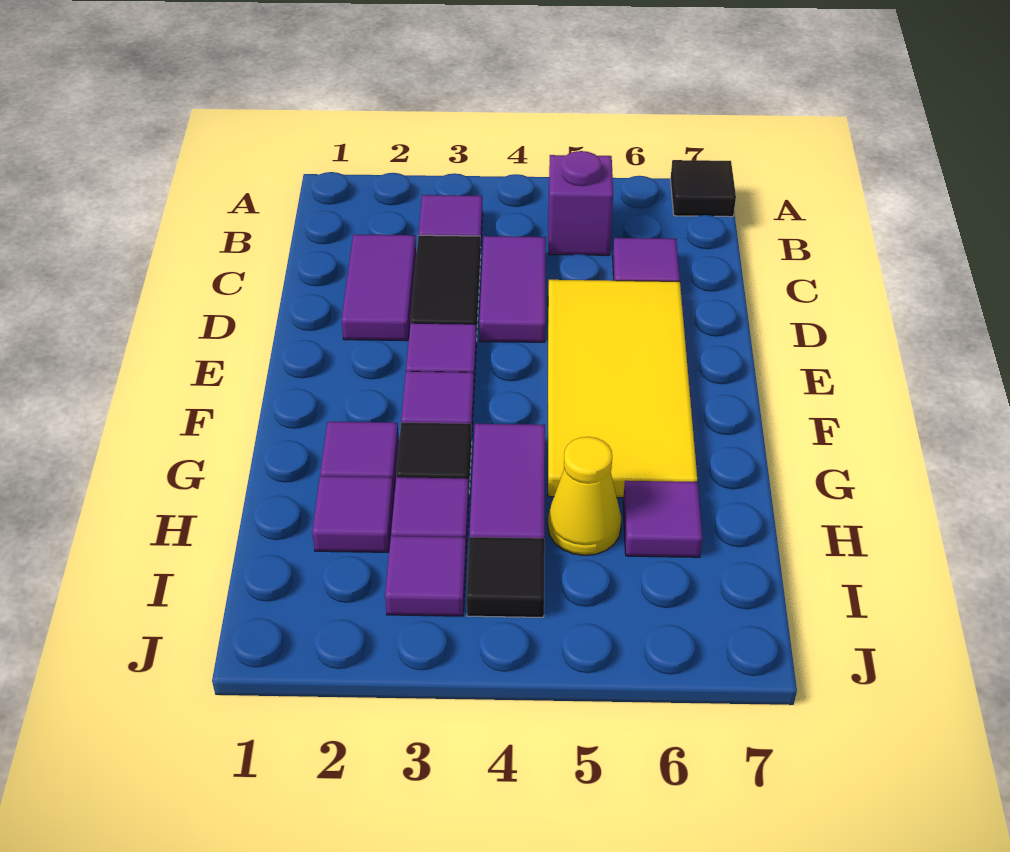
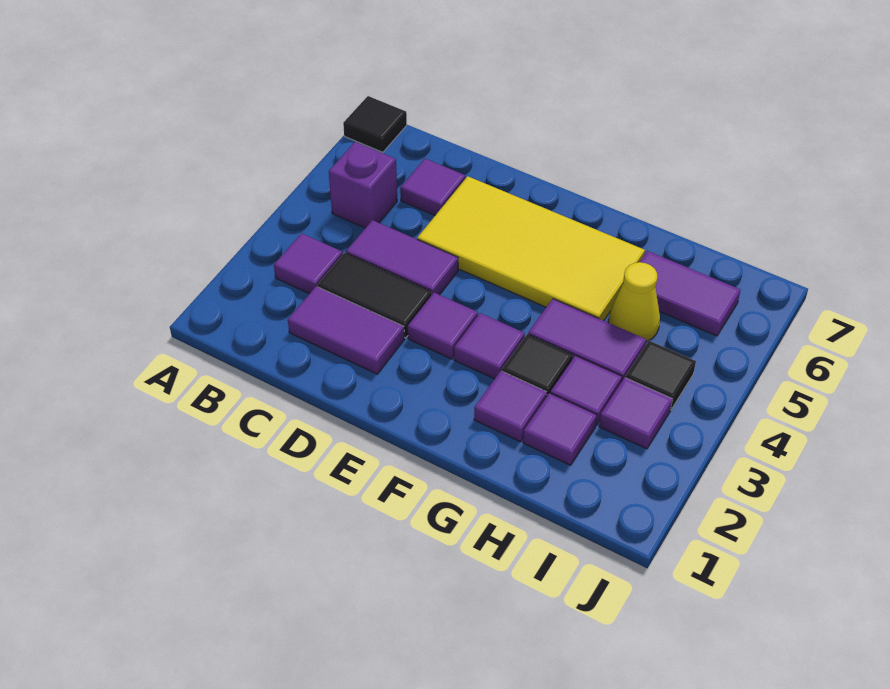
purple 1x1 tile [623,481,703,557] -> purple 1x2 tile [640,251,740,336]

